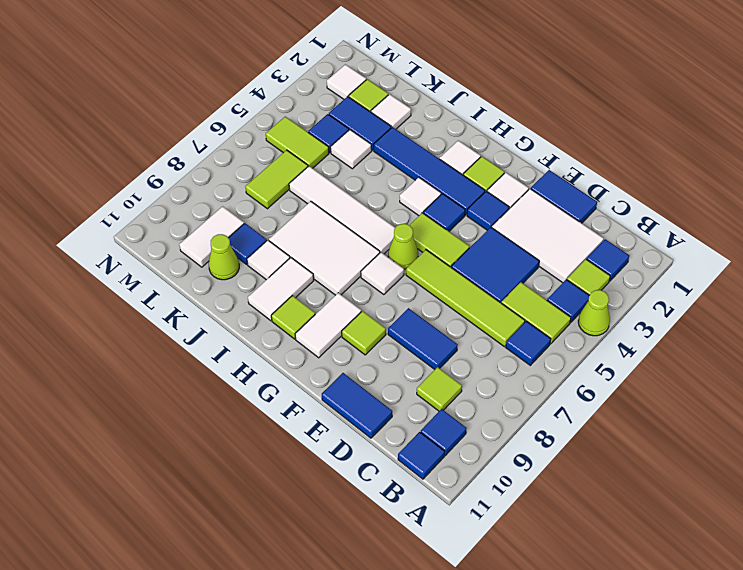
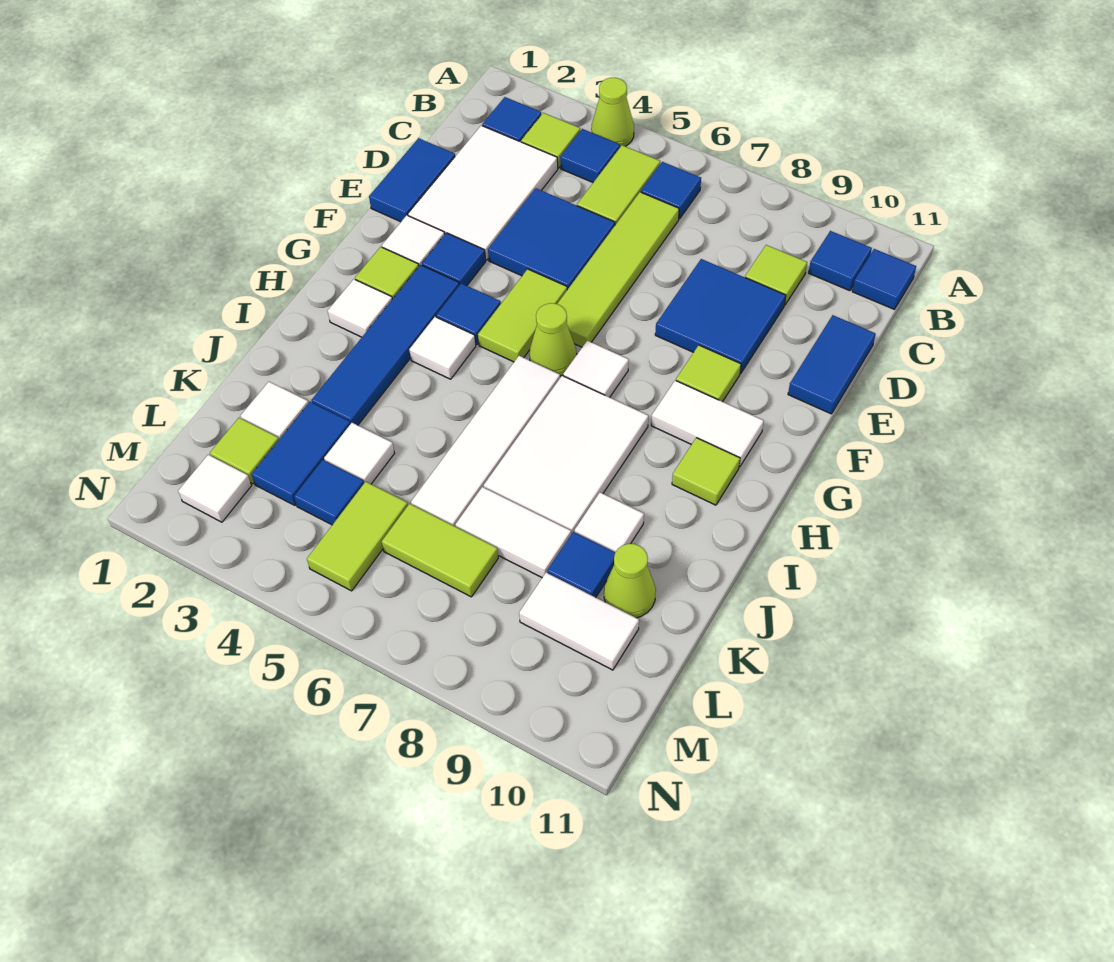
blue 1x2 tile [388,308,458,369] -> blue 2x2 tile [655,259,786,373]
white 1x2 tile [248,258,314,321] -> white 1x2 tile moved to [456,487,571,577]

